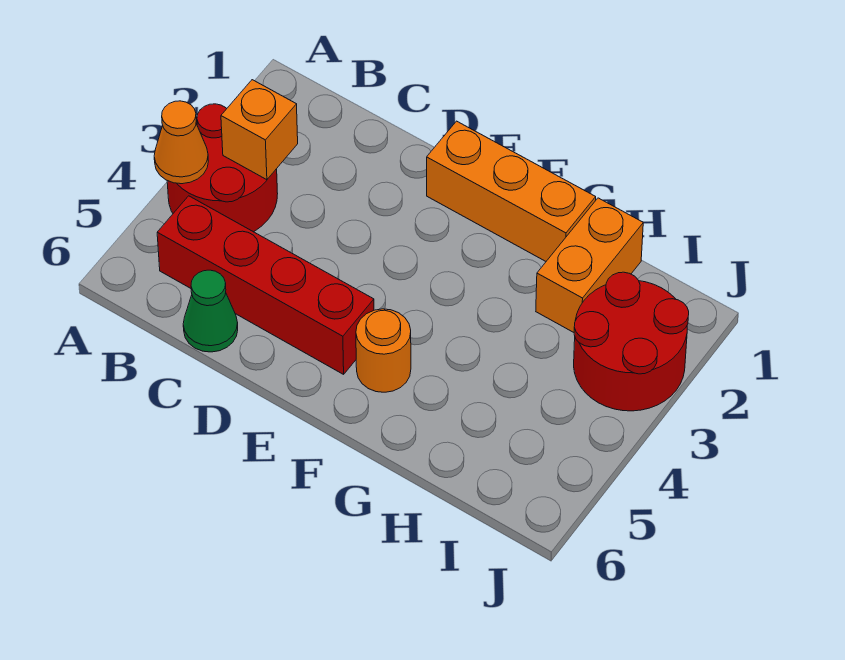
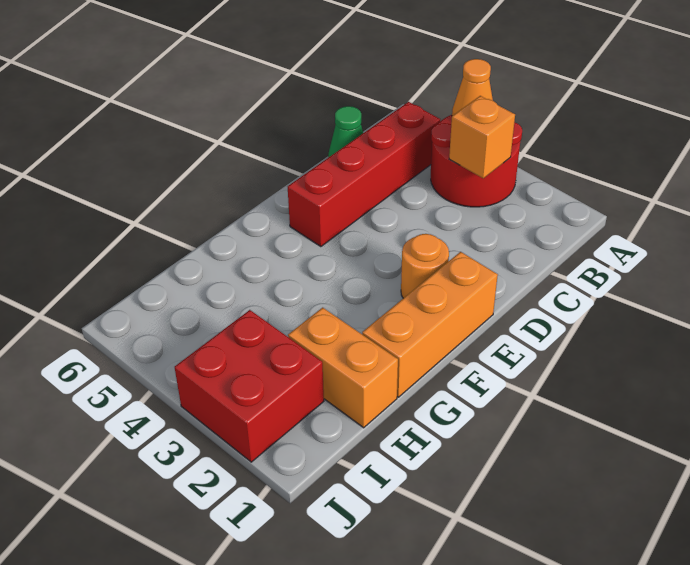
orange 1x1 round brick [356,309,411,392] -> orange 1x1 round brick moved to [401,234,449,298]
red 2x2 round brick [574,272,689,411] -> red 2x2 brick [175,310,324,462]

